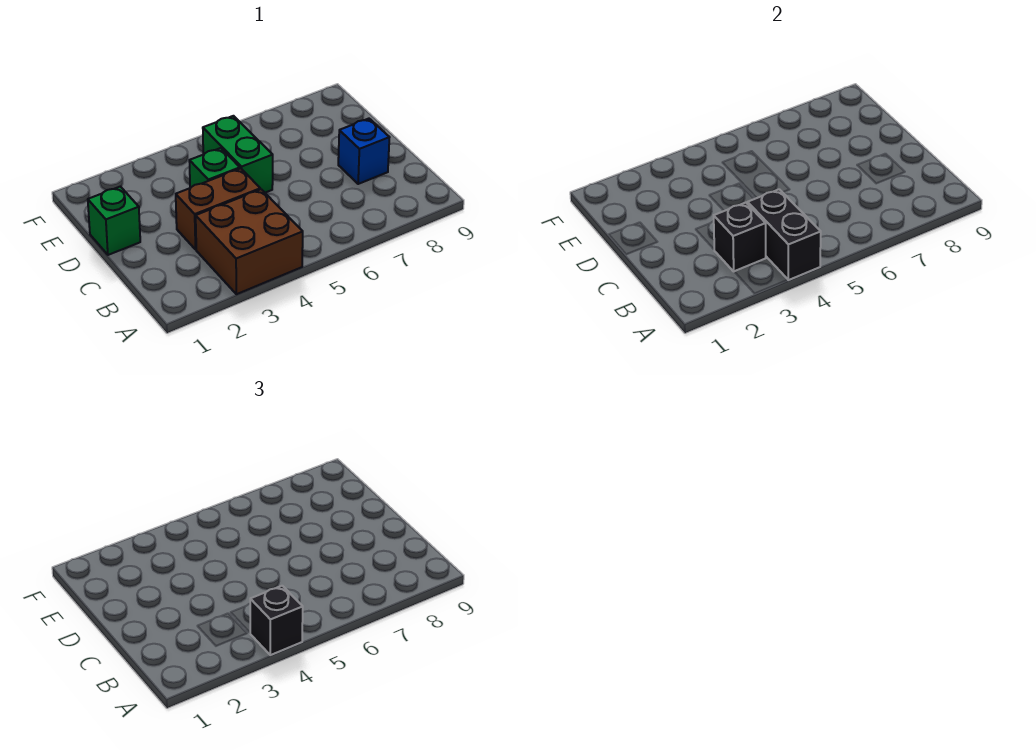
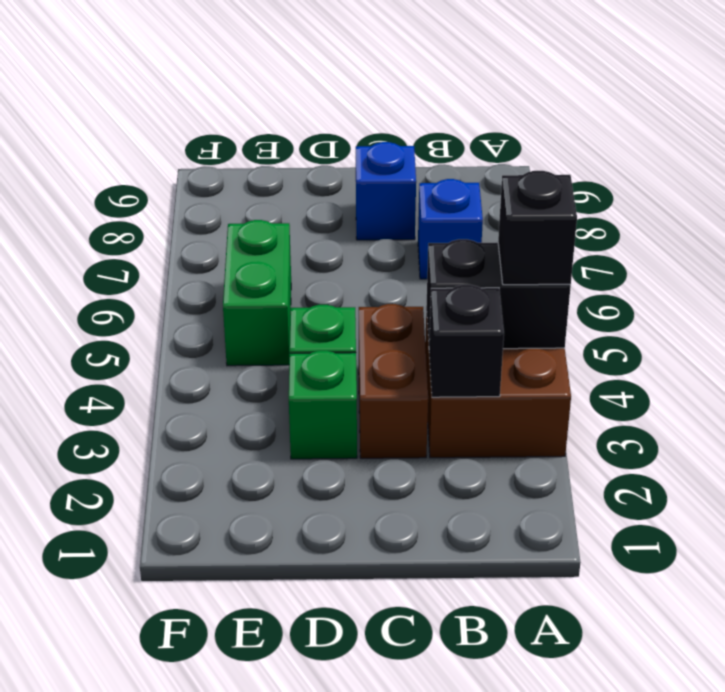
none -> blue 1x1 brick [418,179,483,279]
green 1x1 brick [88,187,140,255] -> green 1x1 brick moved to [289,351,357,459]
green 1x2 brick [203,116,273,193] -> green 1x2 brick turned to [223,220,291,366]

